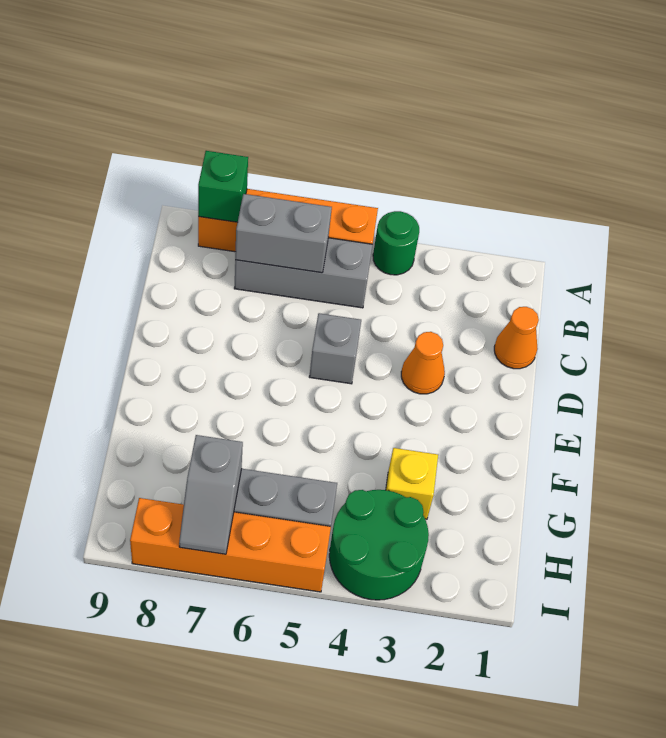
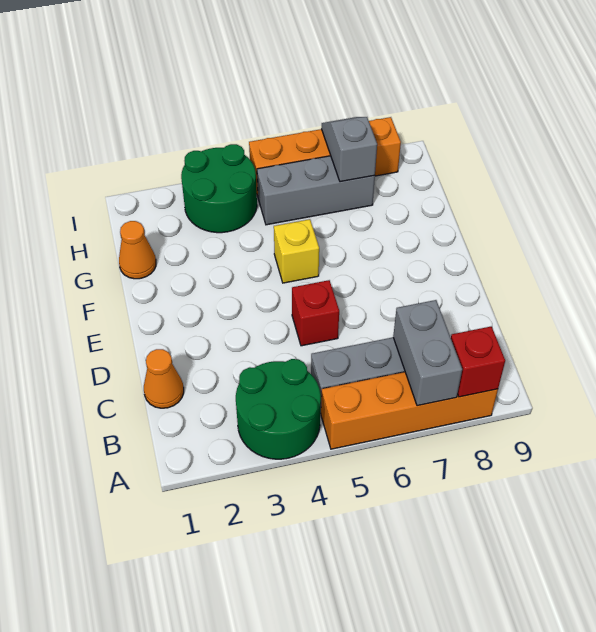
green 1x1 round brick [373,211,419,275] -> green 2x2 round brick [236,359,321,459]
green 1x1 brick [198,151,248,222] -> red 1x1 brick [451,327,505,397]
grey 1x2 brick [235,194,332,273] -> grey 1x2 brick turned to [393,300,462,406]
orange 1x1 cone [401,332,445,394] -> orange 1x1 cone moved to [119,221,156,279]
grey 1x1 brick [309,313,361,384] -> red 1x1 brick [292,280,339,346]
yellow 1x1 brick [386,448,438,519] -> yellow 1x1 brick moved to [274,219,319,283]

